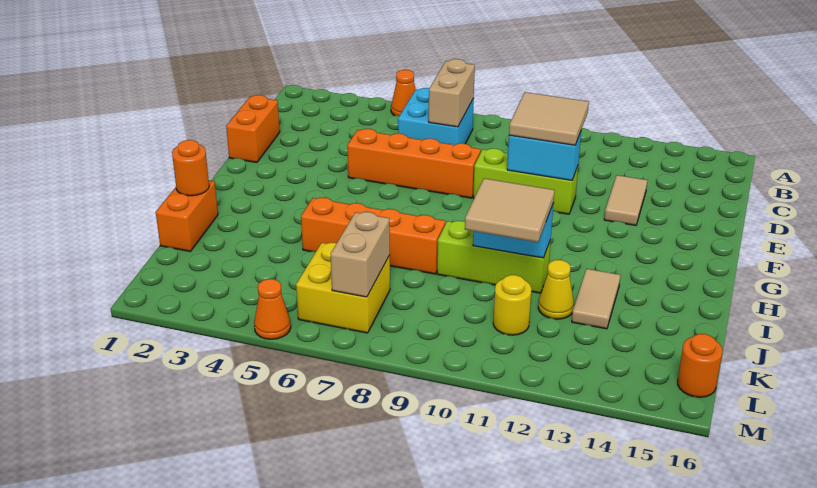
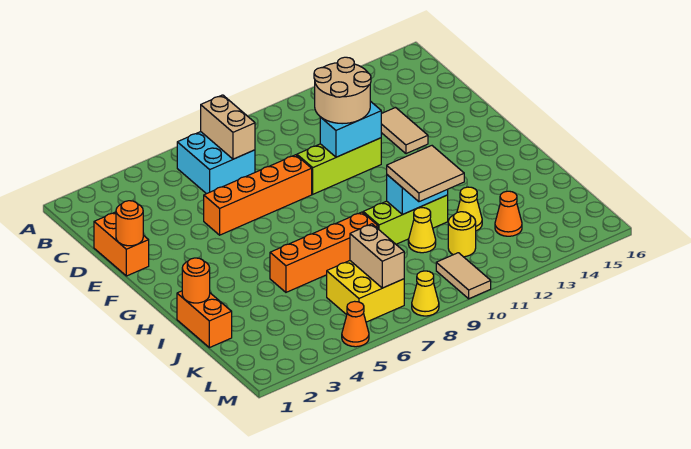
orange 1x1 cone [391,70,416,116] -> orange 1x1 cone moved to [495,191,522,236]
tan 2x2 tile [509,92,589,145] -> tan 2x2 round brick [314,57,371,124]
tan 1x2 tile [572,269,620,329] -> tan 1x2 tile moved to [436,253,491,299]
none -> yellow 1x1 cone [408,208,436,253]
orange 1x1 round brick [678,334,722,397] -> orange 1x1 round brick moved to [116,201,143,246]
none -> yellow 1x1 cone [412,271,439,316]

